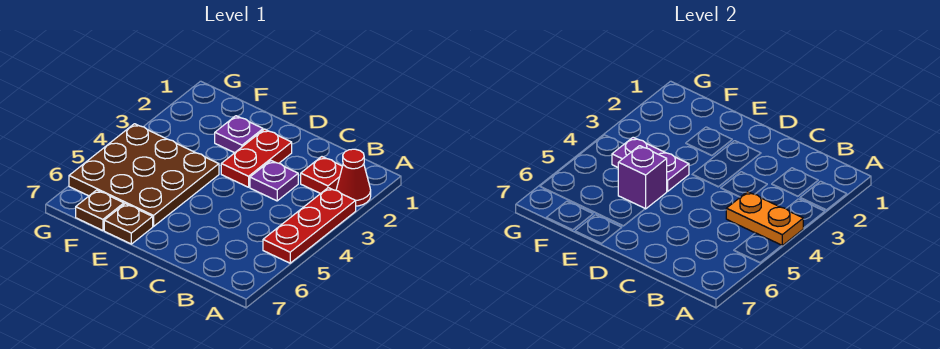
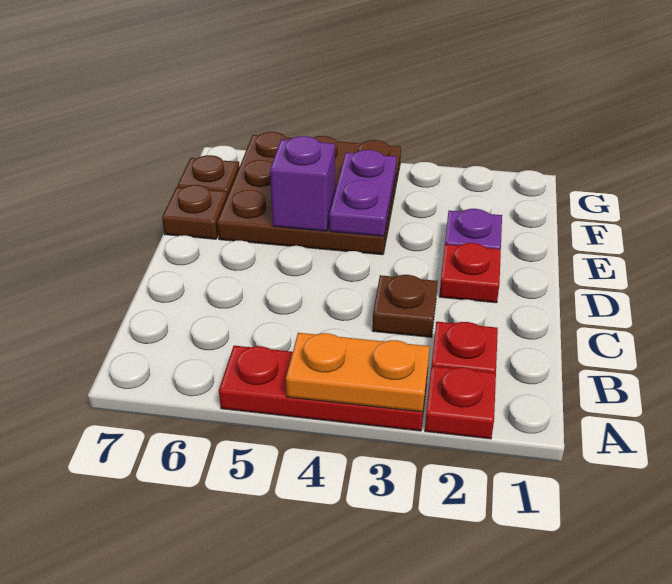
red 1x1 cone [336,149,371,206] -> red 1x1 plate [425,366,496,439]
orange 1x2 plate [726,192,803,245] -> orange 1x2 plate turned to [286,333,430,412]
purple 1x1 plate [250,161,298,201] -> brown 1x1 plate [372,275,438,337]
red 1x2 plate [221,129,292,187] -> red 1x1 plate [439,243,501,303]

